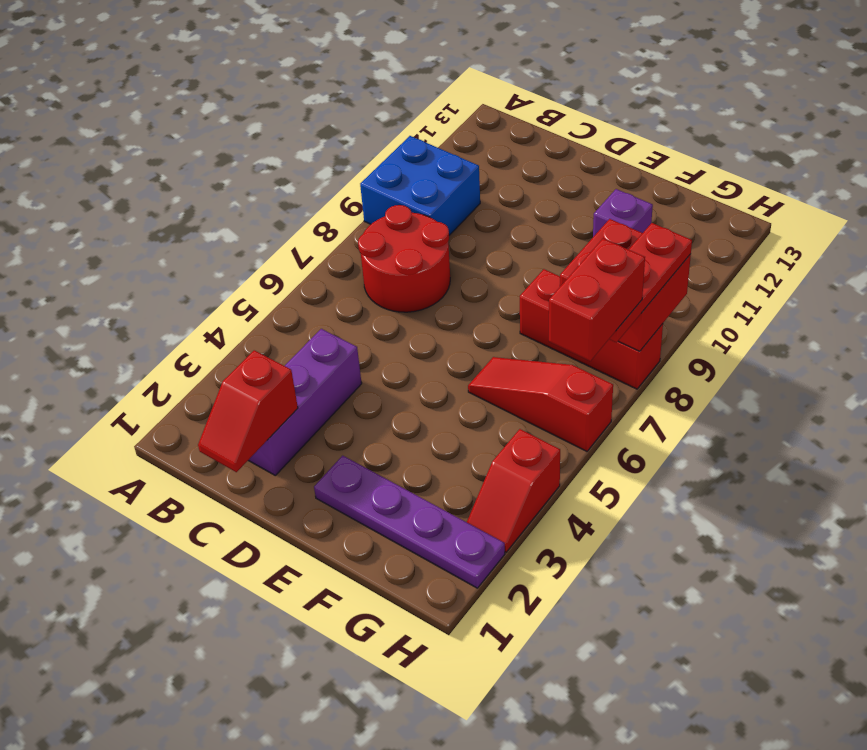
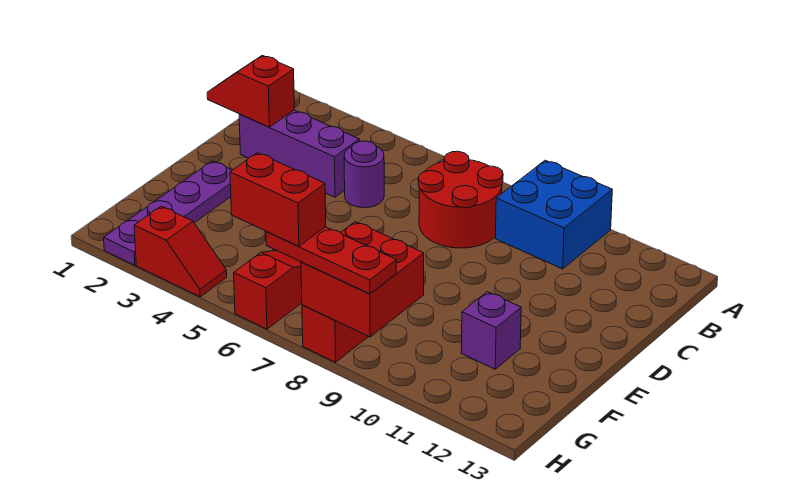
none -> purple 1x1 round brick [344,141,384,208]
red 1x2 slope [467,429,560,552] -> red 1x2 slope turned to [134,206,227,297]

